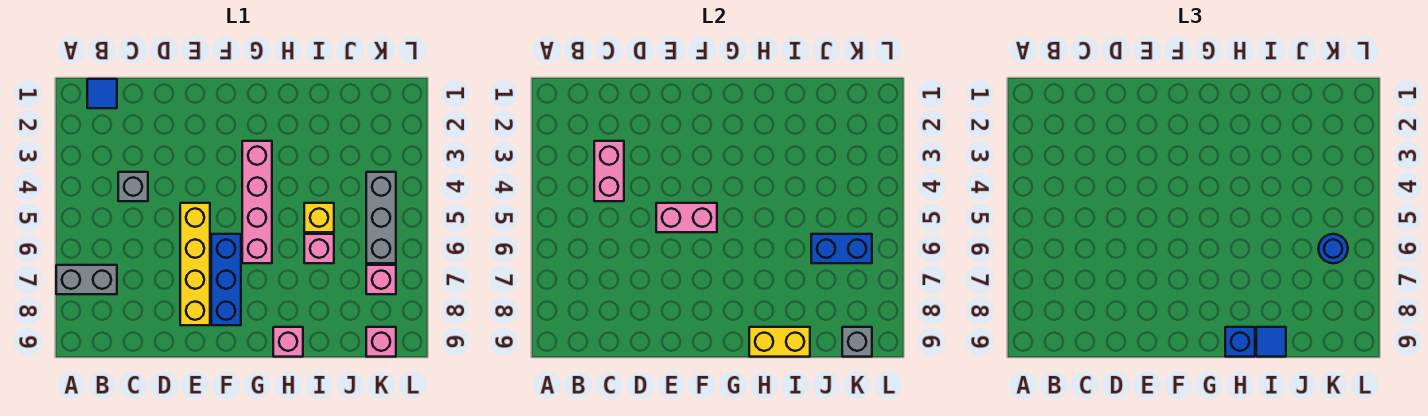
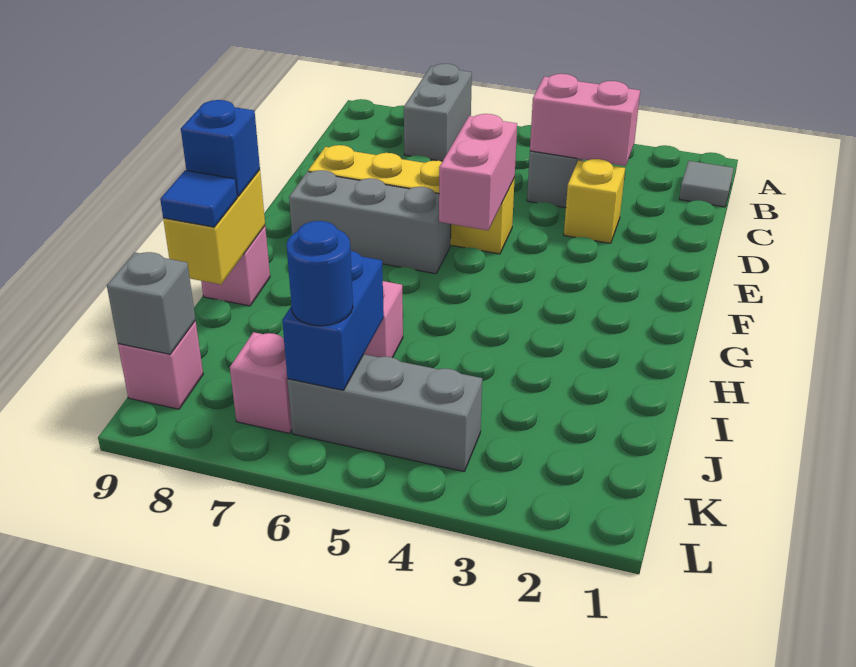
blue 1x1 tile [87,79,117,108] -> grey 1x1 tile [679,161,734,207]
blue 1x3 brick [211,234,241,325] -> grey 1x3 brick [289,170,451,274]
pink 1x4 brick [242,141,272,263] -> none
yellow 1x1 brick [304,203,334,232] -> yellow 1x1 brick moved to [564,159,625,243]

